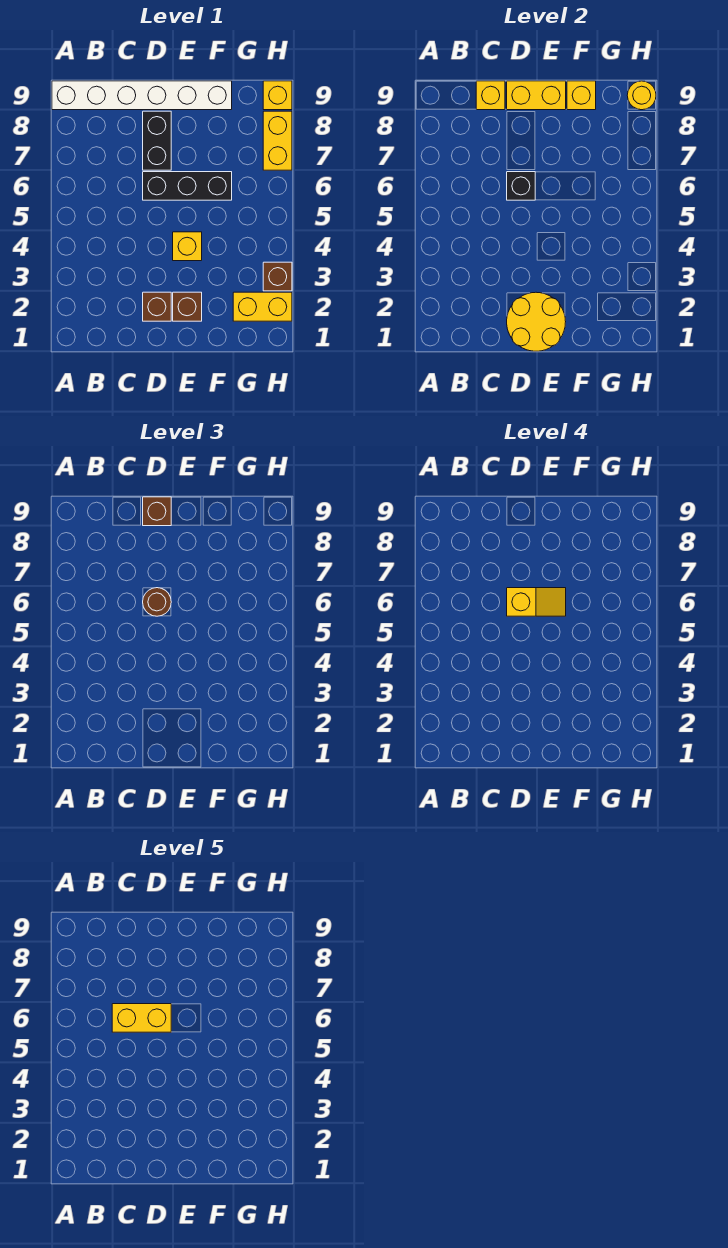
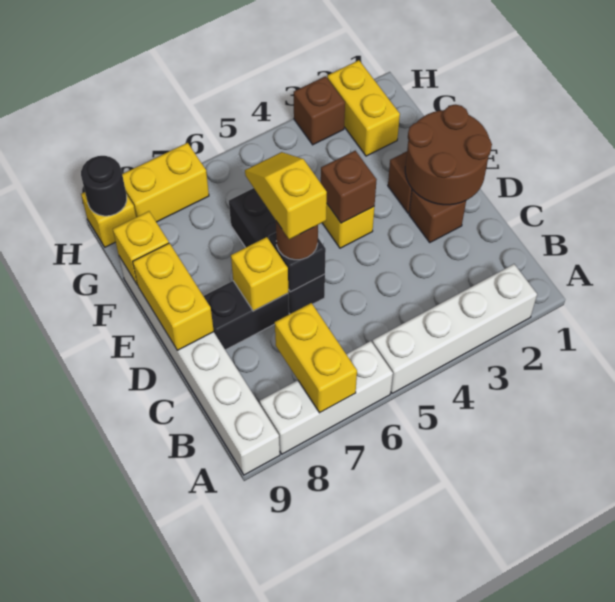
none -> white 1x4 brick [372,264,537,393]
none -> white 1x3 brick [260,341,393,454]
yellow 1x2 brick [112,1004,171,1032] -> yellow 1x2 brick moved to [275,303,357,413]
yellow 1x1 brick [476,81,505,110] -> yellow 1x1 brick moved to [231,237,288,311]
yellow 2x2 round brick [507,292,566,351] -> brown 2x2 round brick [405,105,492,205]
brown 1x1 brick [143,497,171,526] -> brown 1x1 brick moved to [321,151,377,223]
yellow 1x1 round brick [627,81,656,110] -> black 1x1 round brick [81,156,127,216]

